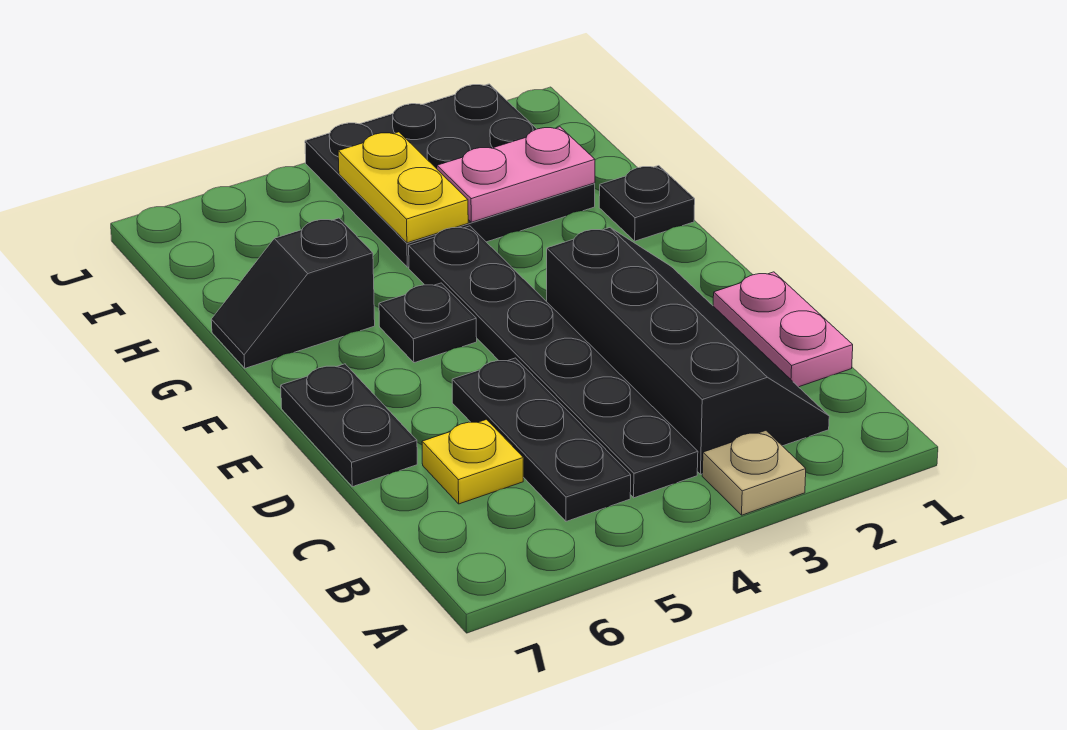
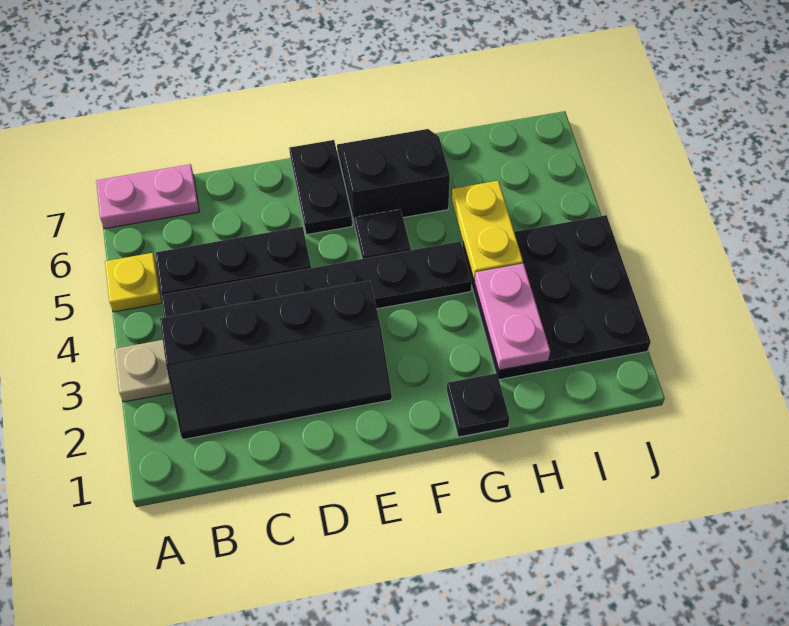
pink 1x2 plate [713,272,853,387] -> pink 1x2 plate moved to [96,164,199,229]
yellow 1x1 plate [422,419,523,504] -> yellow 1x1 plate moved to [105,253,162,312]
black 1x2 plate [281,364,417,487] -> black 1x2 plate turned to [289,140,352,235]
black 1x2 slope [211,218,375,368] -> black 2x2 slope [337,129,450,225]
yellow 1x2 plate [338,132,468,243] -> yellow 1x2 plate turned to [452,181,523,281]

